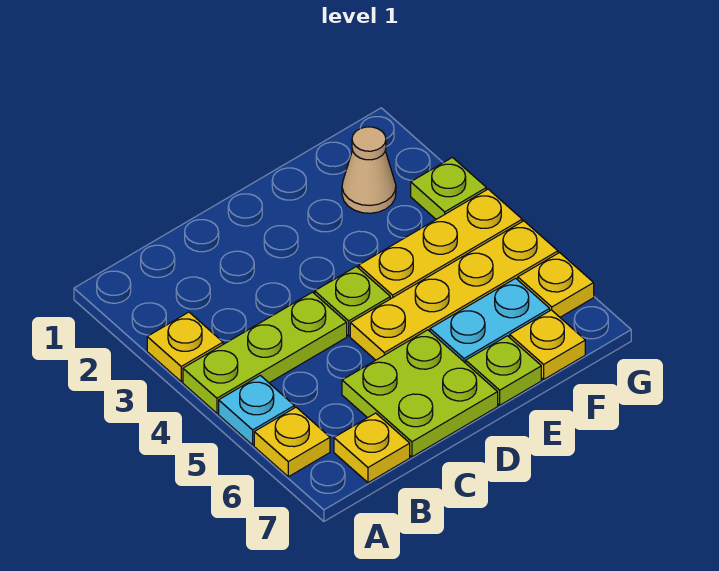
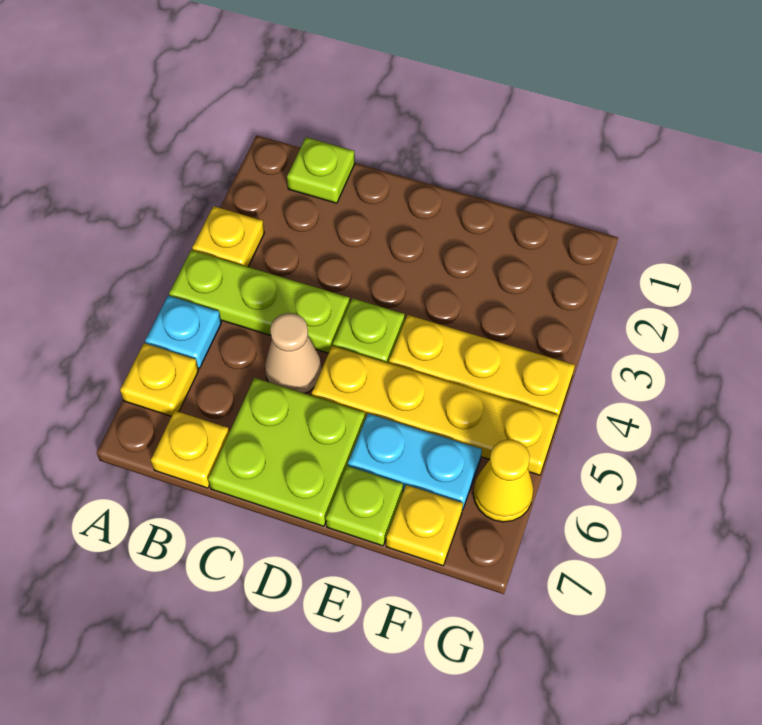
tan 1x1 cone [342,127,396,213] -> tan 1x1 cone moved to [265,313,322,393]
lime 1x1 plate [411,158,486,219] -> lime 1x1 plate moved to [287,137,355,203]
yellow 1x1 plate [518,253,594,317] -> yellow 1x1 cone [473,440,534,522]

